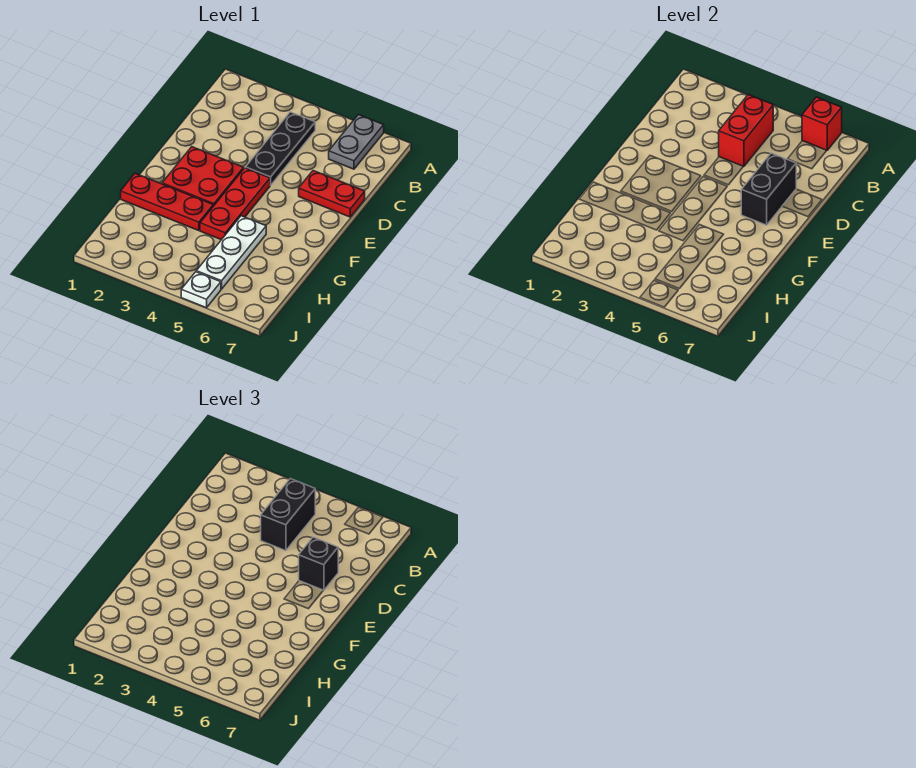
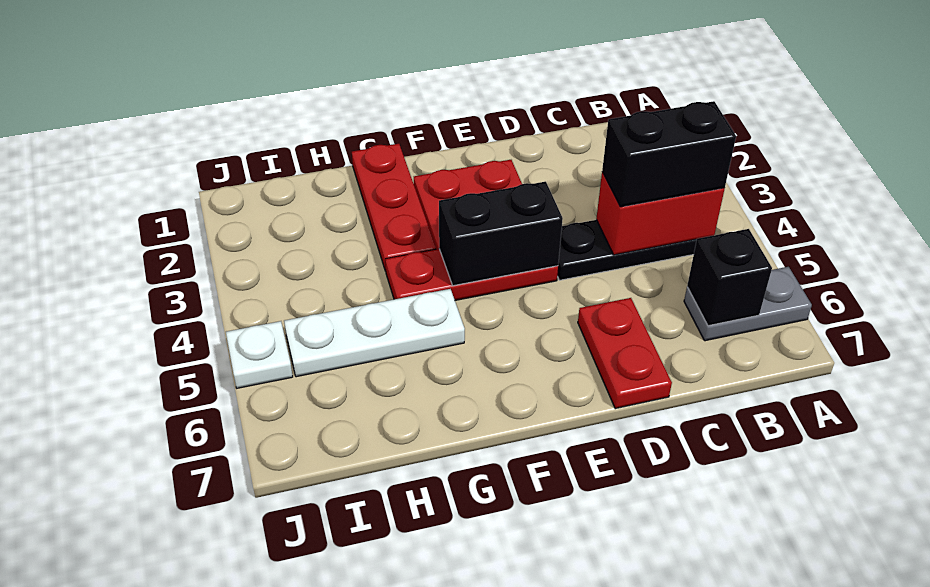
red 1x1 brick [802,97,842,150] -> none
black 1x2 brick [741,153,796,225] -> black 1x2 brick moved to [439,182,563,286]
black 1x1 brick [299,537,338,591] -> black 1x1 brick moved to [687,229,772,326]

